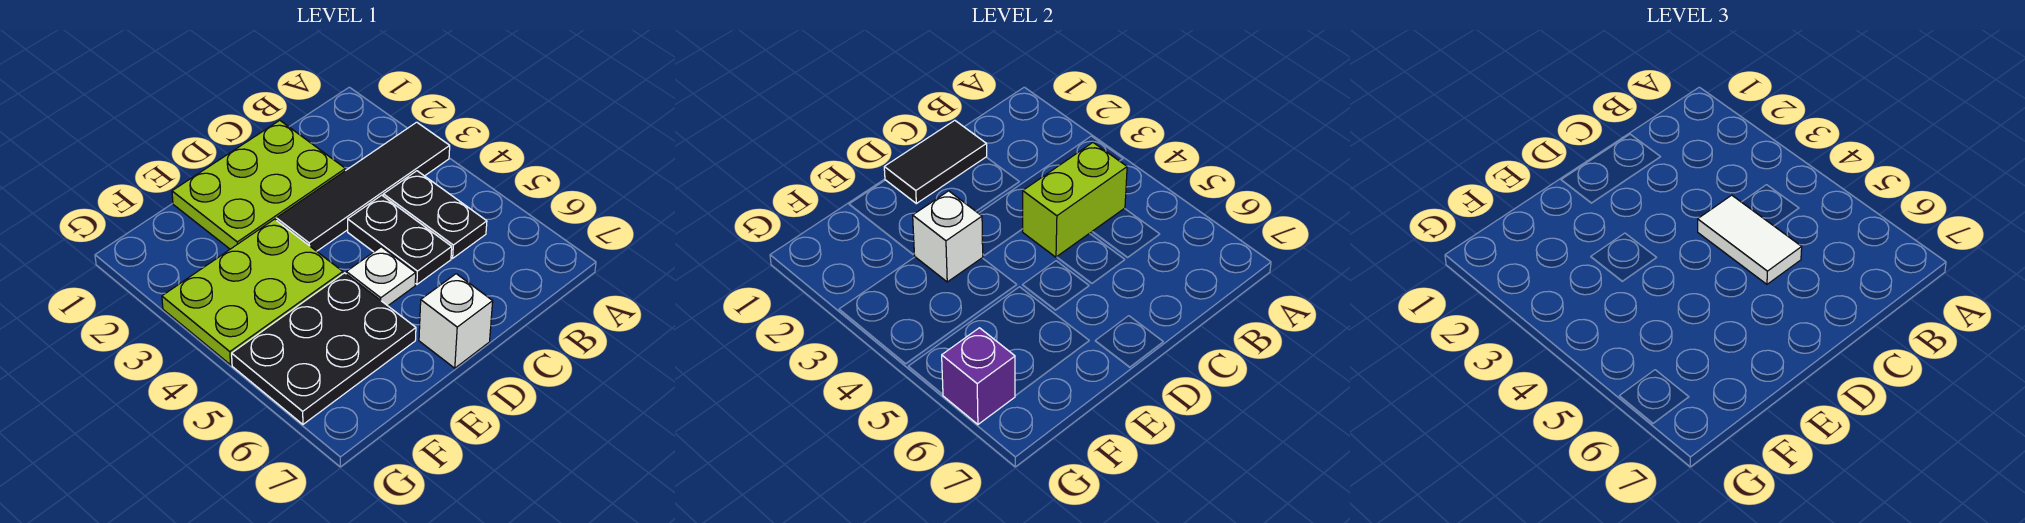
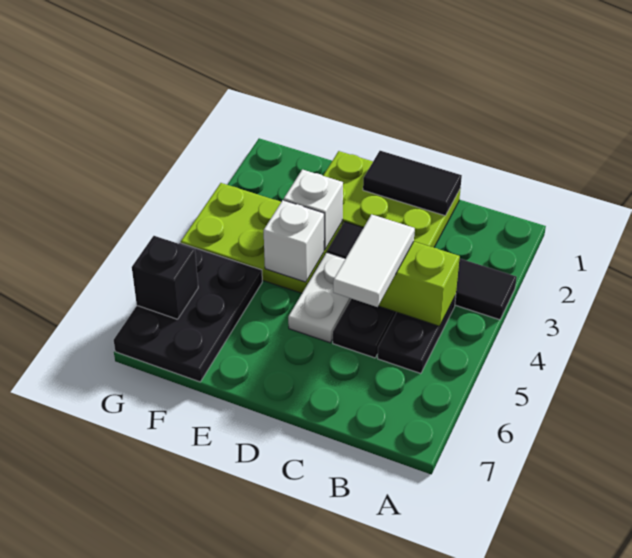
white 1x1 plate [346,247,416,306] -> white 1x2 plate [288,253,351,343]
white 1x1 brick [419,274,493,368] -> white 1x1 brick moved to [264,200,324,282]
black 2x3 plate [232,273,416,424] -> black 2x3 plate turned to [114,243,262,382]
purple 1x1 brick [942,328,1015,424] -> black 1x1 brick [132,236,198,319]

